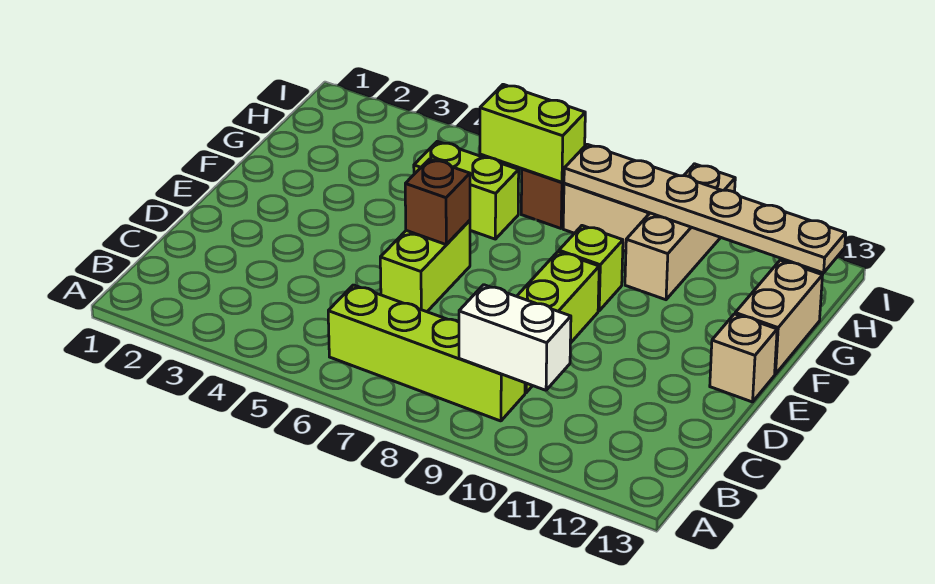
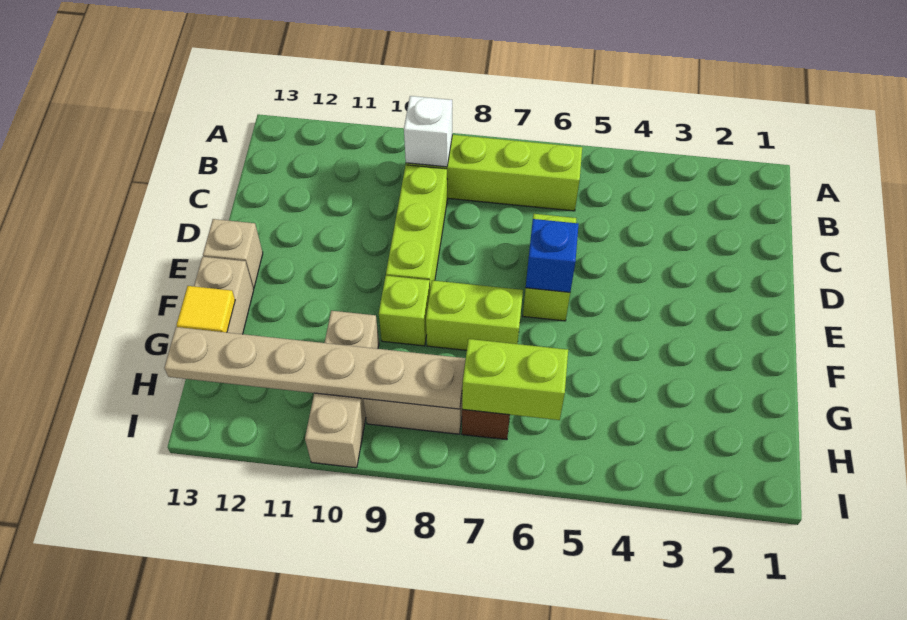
white 1x2 brick [459,285,571,390] -> white 1x1 brick [404,96,452,167]
brown 1x1 brick [405,159,470,244] -> blue 1x1 brick [526,219,579,292]
lime 1x2 brick [414,141,519,239] -> lime 1x2 brick moved to [426,280,523,350]
none -> yellow 1x1 tile [176,286,235,332]

